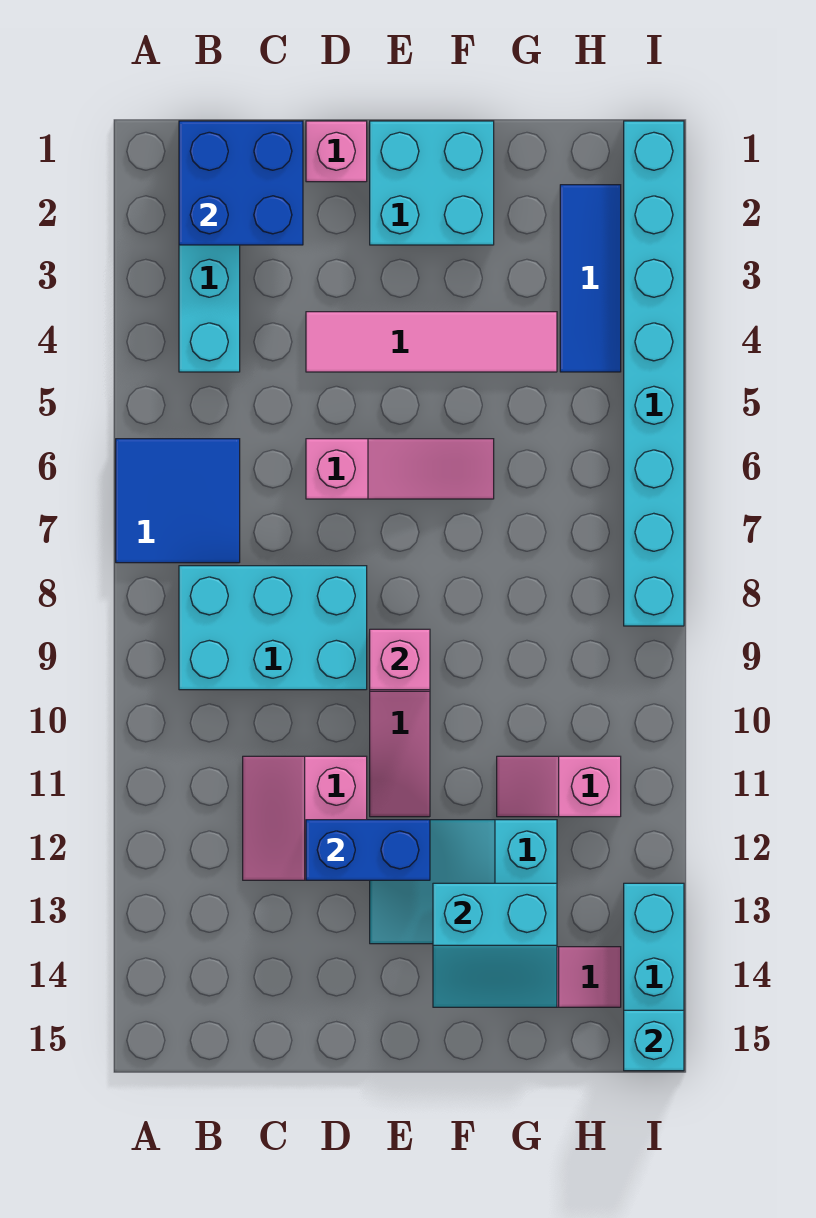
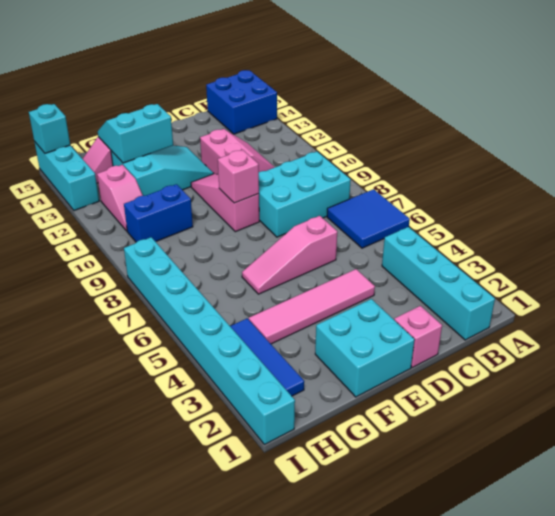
blue 2x2 brick [179,121,303,245] -> blue 2x2 brick moved to [206,70,277,134]
blue 1x2 brick [306,820,430,880] -> blue 1x2 brick moved to [124,184,193,242]
pink 1x2 slope [497,756,621,817] -> pink 1x2 slope turned to [97,165,143,231]

